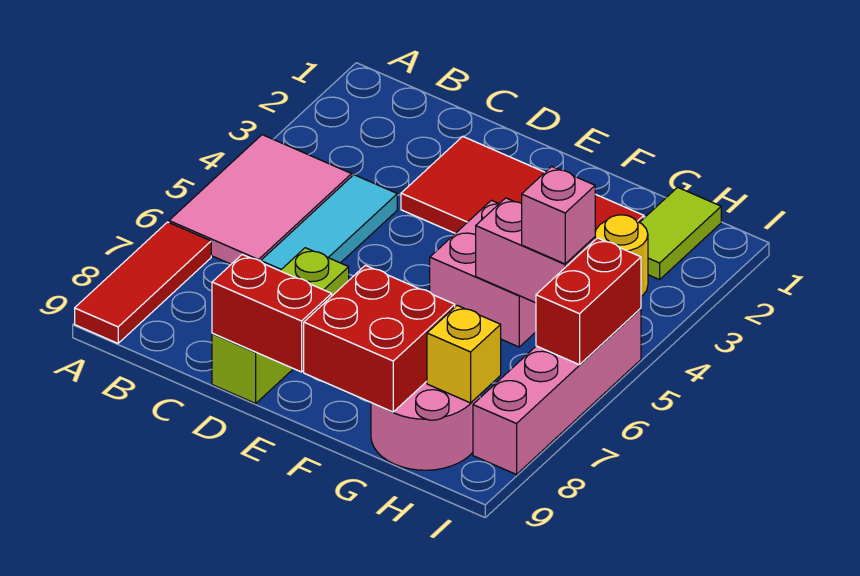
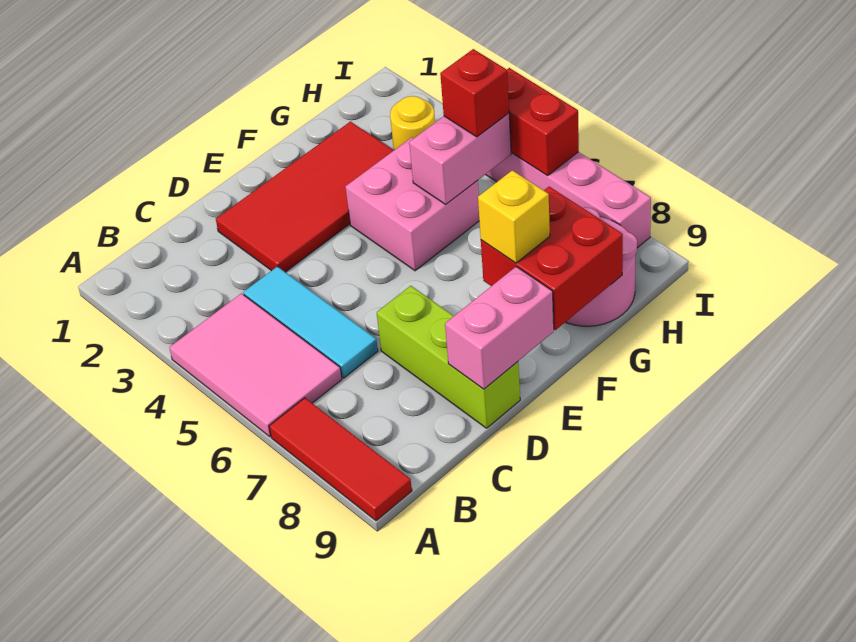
red 1x2 brick [212,255,332,372] -> pink 1x2 brick [445,267,554,389]
lime 1x2 tile [640,187,721,280] -> none
pink 1x1 brick [522,166,595,264] -> red 1x1 brick [440,49,509,137]
yellow 1x1 brick [427,305,501,403] -> yellow 1x1 brick moved to [478,170,550,263]

